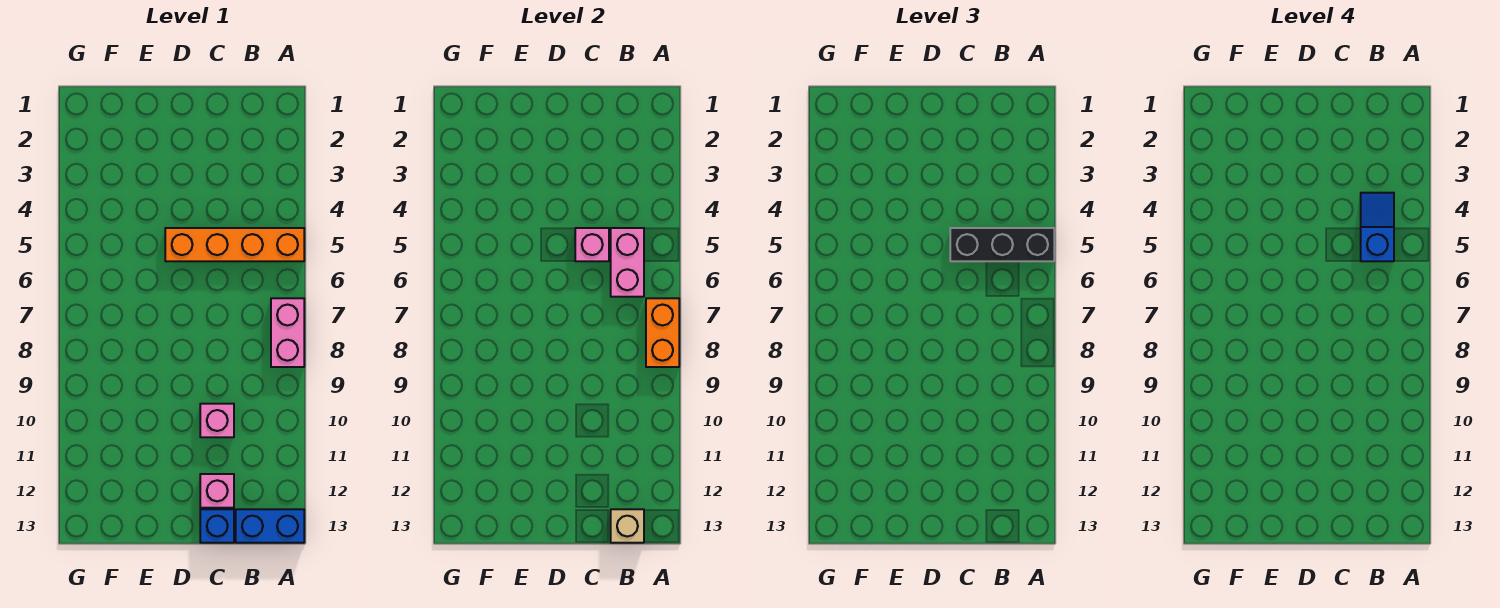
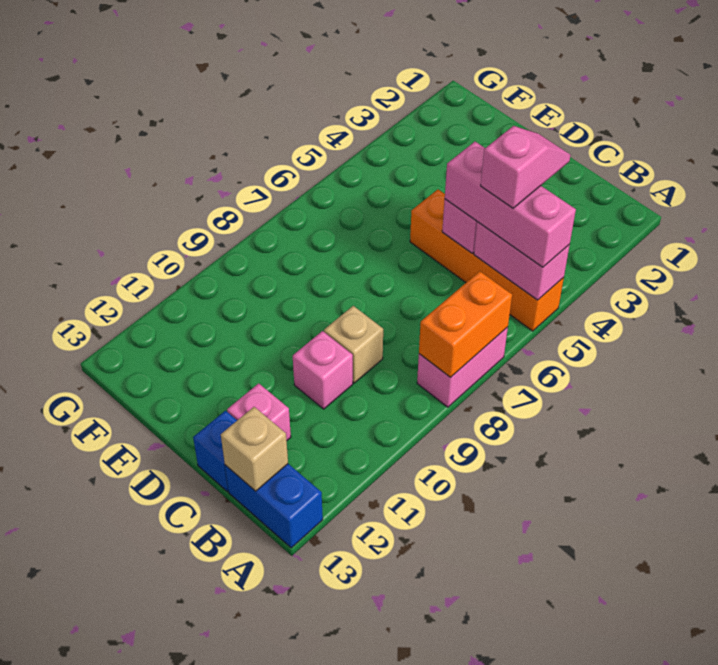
black 1x3 brick [950,228,1054,261] -> pink 1x3 brick [445,142,576,267]
blue 1x2 slope [1361,193,1394,261] -> pink 1x2 slope [481,126,570,208]
pink 1x2 brick [611,228,644,297] -> pink 1x2 brick turned to [474,222,570,300]
none -> tan 1x1 brick [324,306,383,383]

